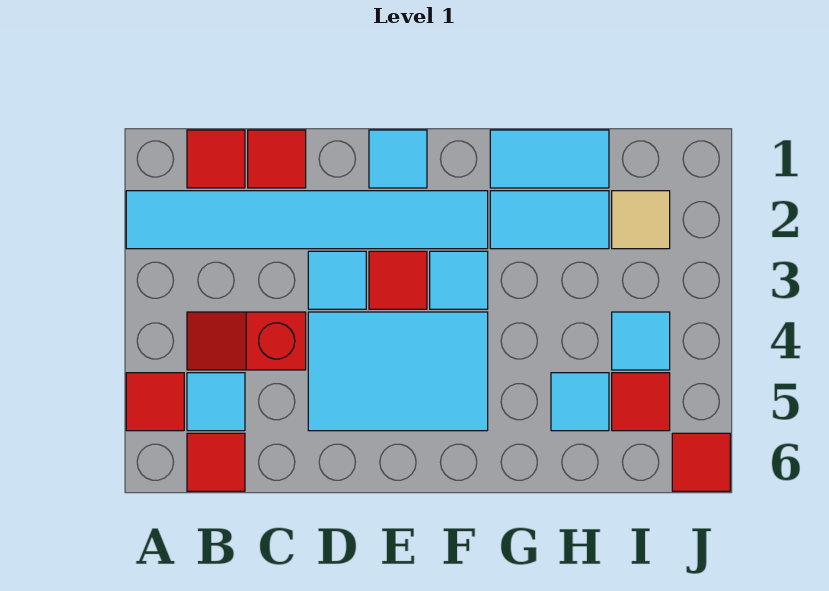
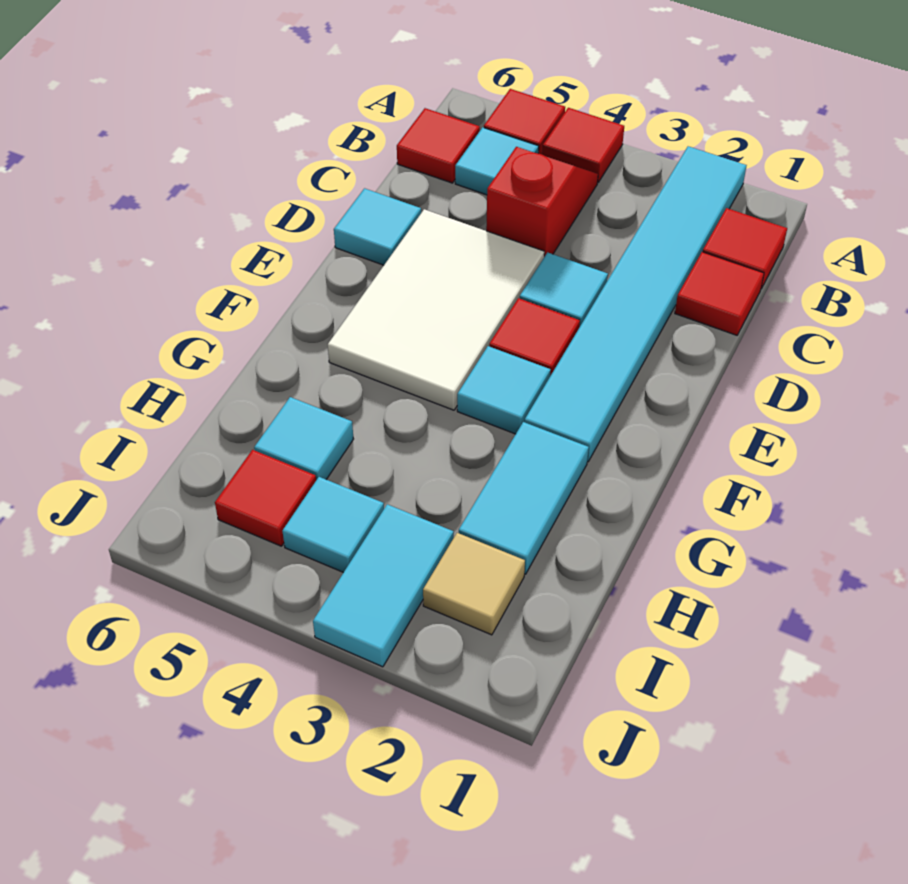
cyan 2x3 tile [308,312,488,431] -> white 2x3 tile [328,209,544,410]
cyan 1x1 tile [369,130,427,188] -> cyan 1x1 tile moved to [334,188,421,265]
cyan 1x2 tile [490,130,609,188] -> cyan 1x2 tile moved to [313,504,454,667]
red 1x1 tile [672,433,730,491] -> red 1x1 tile moved to [542,108,624,182]

